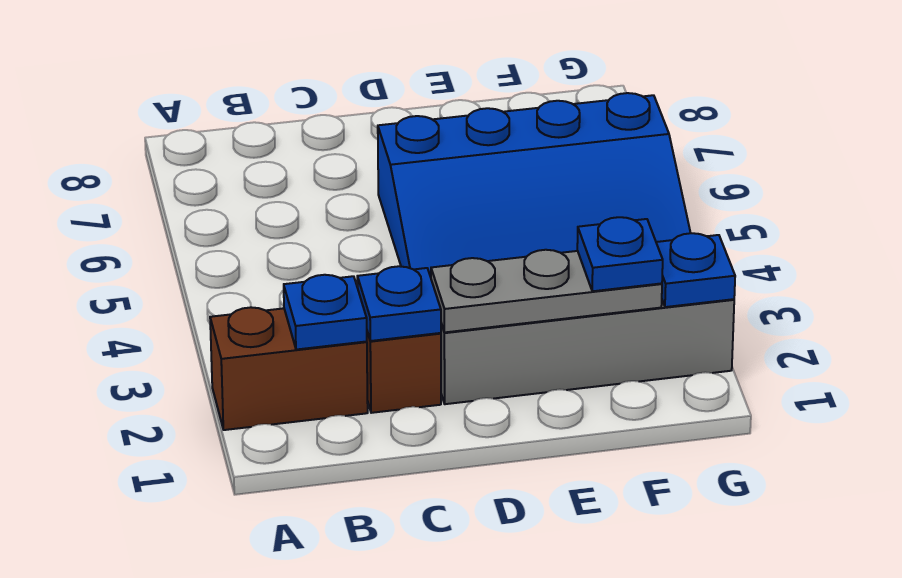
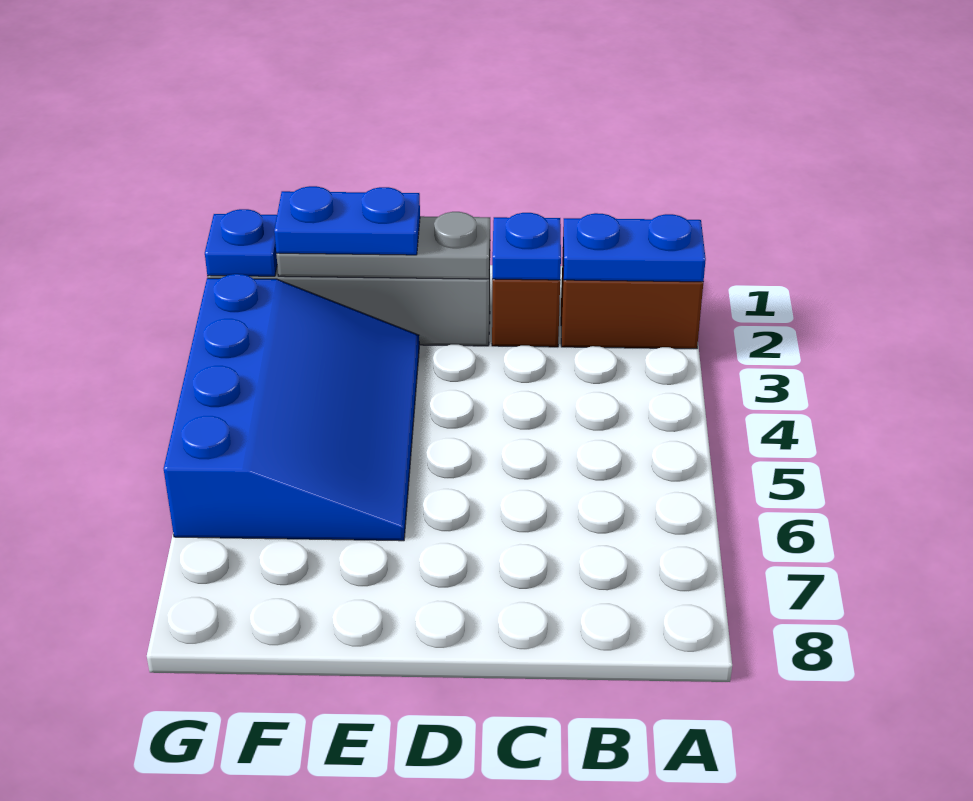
blue 1x1 plate [284,275,367,350] -> blue 1x2 plate [563,213,706,282]
blue 3x4 slope [378,93,690,277] -> blue 3x4 slope turned to [164,274,419,541]
blue 1x1 plate [577,217,663,291] -> blue 1x2 plate [274,186,420,255]

